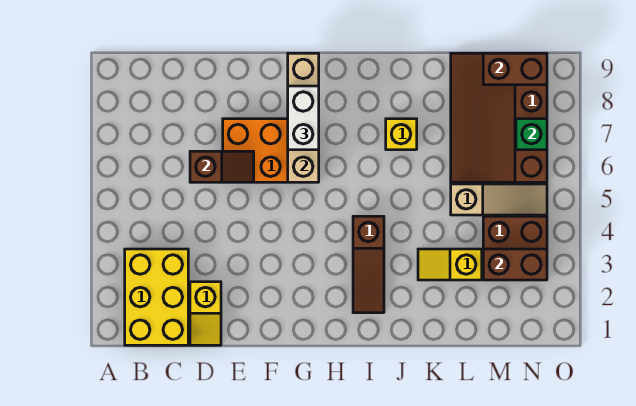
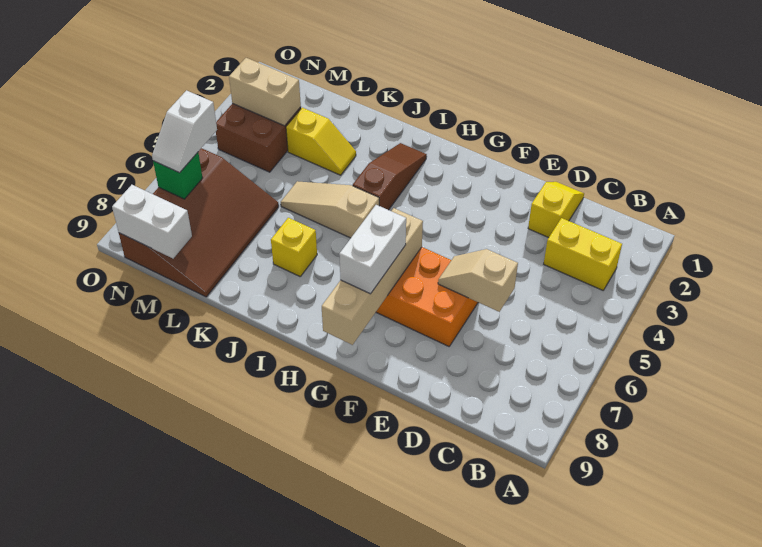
yellow 2x3 brick [125,249,188,345] -> yellow 1x2 brick [544,218,622,290]
brown 1x2 slope [190,151,254,182] -> tan 1x2 slope [438,249,518,312]
tan 1x3 slope [451,184,547,215] -> tan 1x3 slope moved to [281,181,379,238]
brown 1x2 brick [483,249,547,280] -> tan 1x2 brick [229,58,301,126]
brown 1x2 brick [483,53,547,85] -> white 1x2 brick [112,185,192,258]
none -> white 1x2 slope [152,90,217,173]

